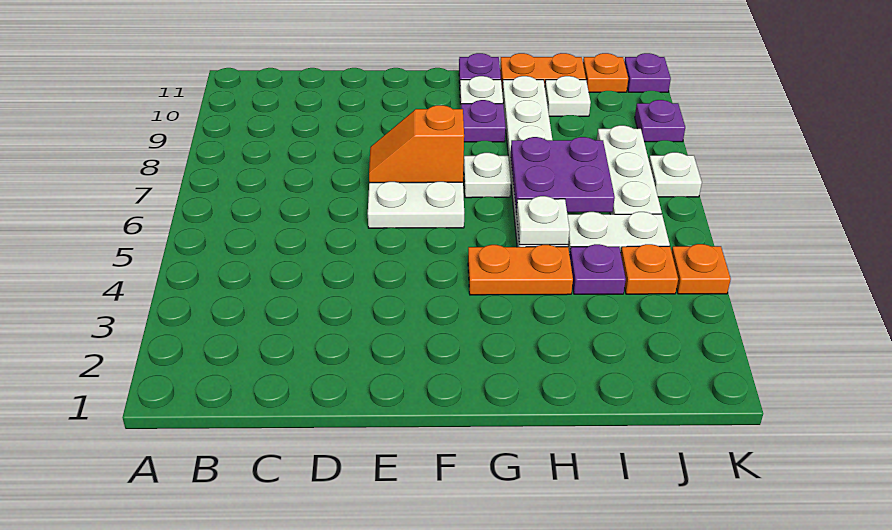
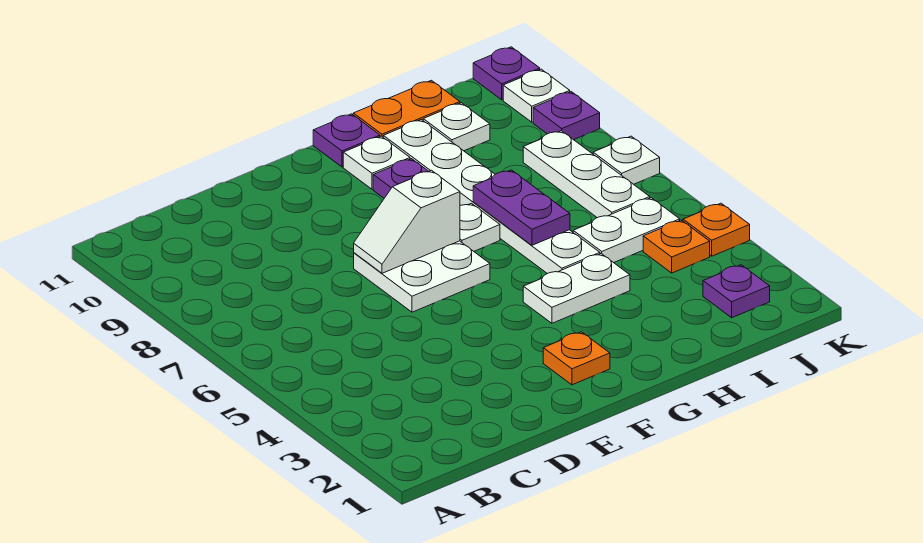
orange 1x2 slope [369,105,464,183] -> white 1x2 slope [354,170,460,273]
orange 1x2 plate [468,245,573,295] -> white 1x2 plate [523,254,630,323]
white 1x1 plate [516,196,570,245] -> white 1x1 plate moved to [503,69,570,122]
purple 2x2 plate [511,137,615,212] -> purple 1x2 plate [473,170,570,245]
purple 1x1 plate [570,244,626,294] -> purple 1x1 plate moved to [703,265,770,318]
orange 1x1 plate [583,53,628,92] -> orange 1x1 plate moved to [543,332,610,385]

